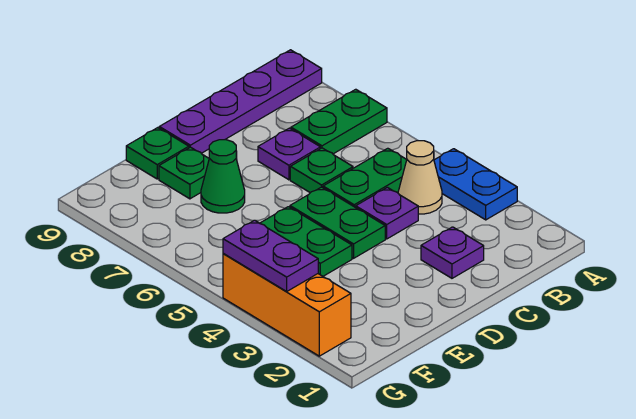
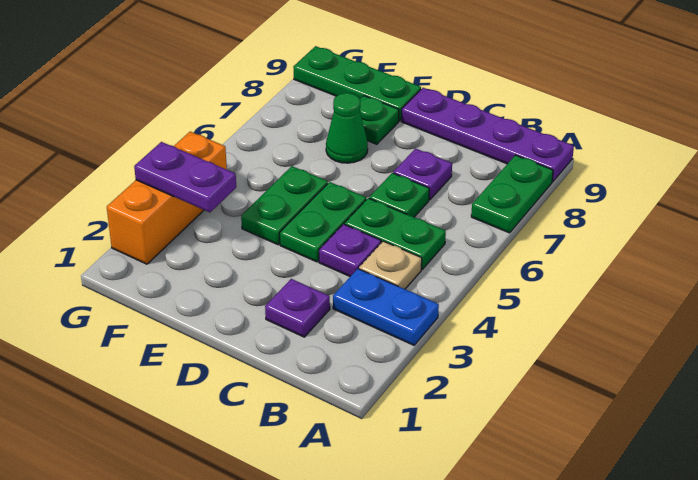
blue 1x2 plate [434,149,517,220] -> blue 1x2 plate turned to [333,269,439,345]
green 1x2 plate [291,89,387,154] -> green 1x2 plate turned to [471,155,553,233]
tan 1x1 cone [398,141,442,214] -> tan 1x1 plate [359,241,422,289]
green 1x1 plate [126,128,189,179] -> green 1x3 plate [293,46,421,121]
purple 1x2 plate [223,220,318,291] -> purple 1x2 plate turned to [134,142,236,212]

